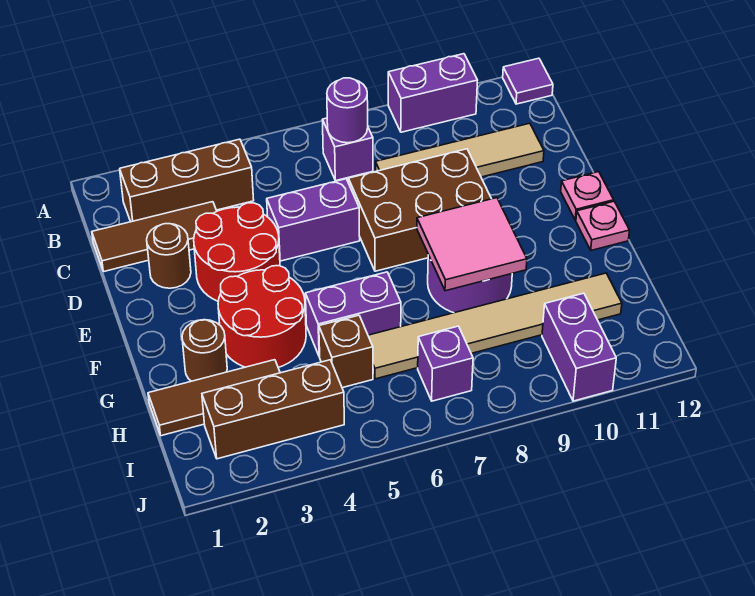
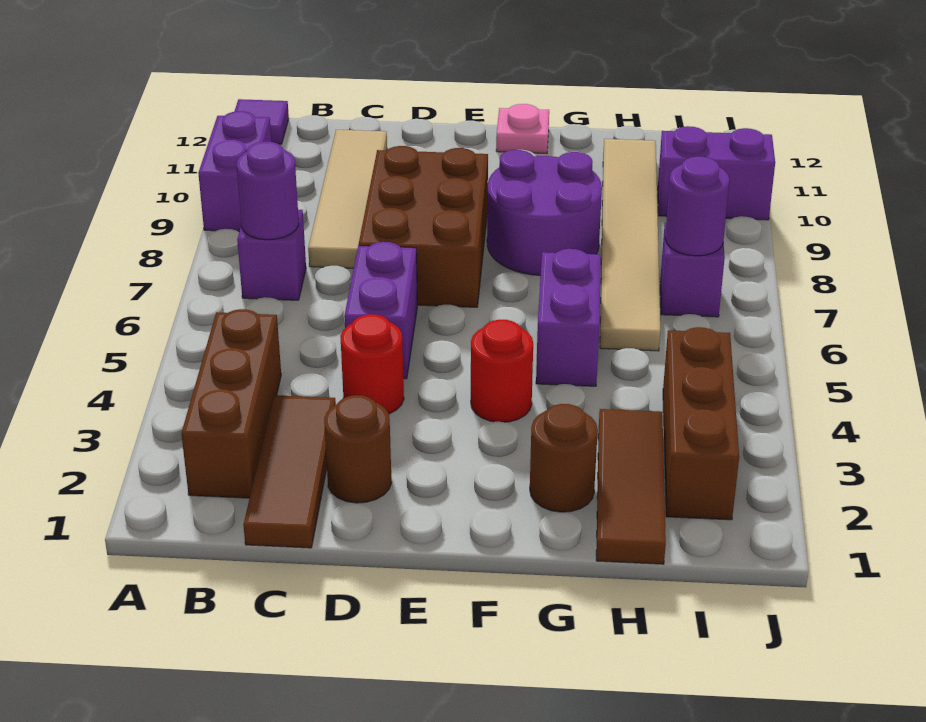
red 2x2 round brick [194,203,280,301] -> red 1x1 round brick [340,314,404,414]
pink 1x1 plate [561,172,614,220] -> none
red 2x2 round brick [218,266,306,367] -> red 1x1 round brick [471,320,533,422]
pink 2x2 tile [417,198,527,291] -> none
brown 1x1 brick [319,315,373,388] -> none
none -> purple 1x1 round brick [665,157,730,256]

